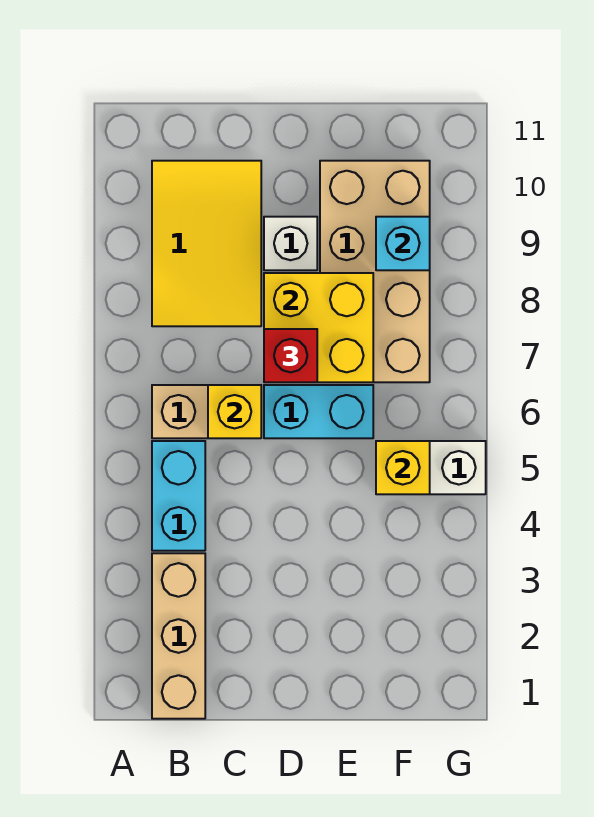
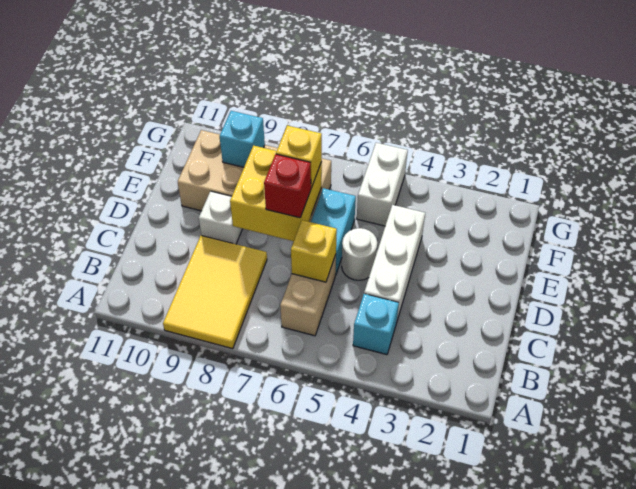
tan 1x3 brick [152,553,205,719] -> none
cyan 1x2 brick [152,441,205,551] -> cyan 1x1 brick [353,294,399,355]
yellow 2x3 tile [152,161,261,326] -> yellow 2x3 tile turned to [163,236,267,349]
none -> white 1x3 brick [364,205,425,323]
none -> white 1x1 round brick [342,228,377,280]
yellow 1x1 brick [376,441,430,494] -> yellow 1x1 brick moved to [276,125,322,188]

